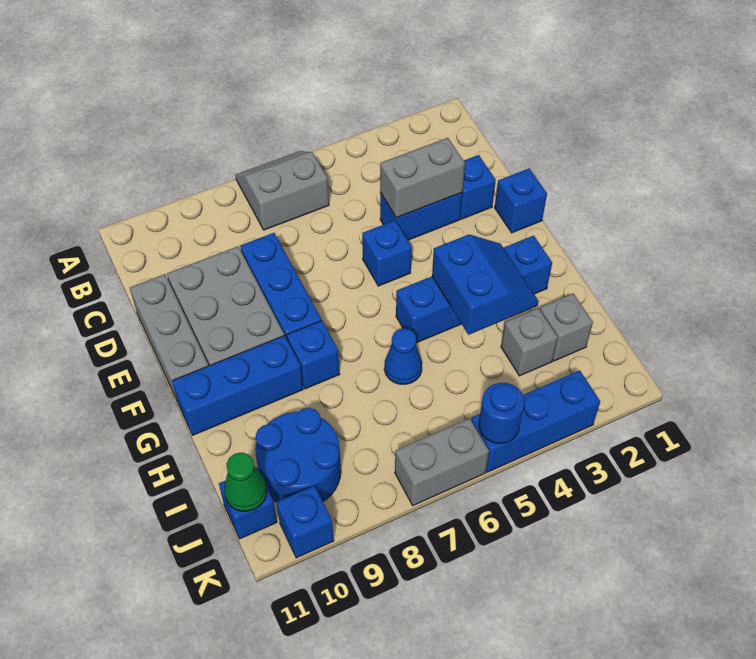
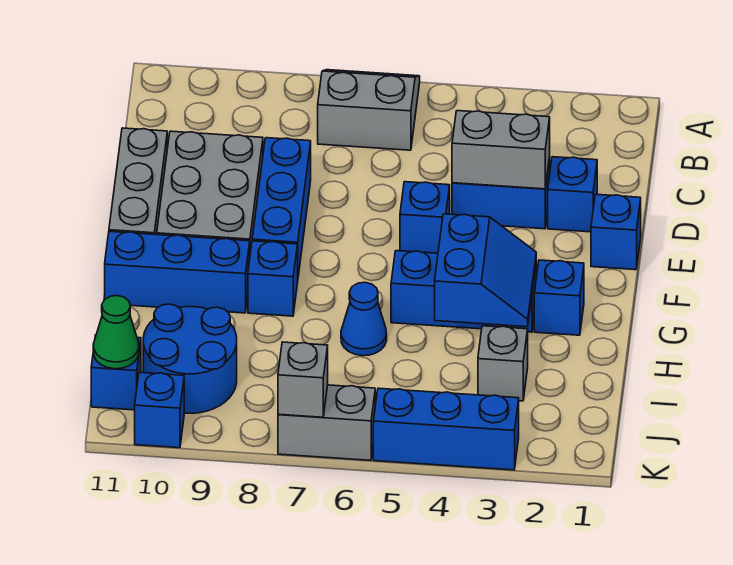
grey 1x1 brick [540,294,593,361] -> grey 1x1 brick moved to [278,342,328,417]
blue 1x1 round brick [479,383,524,443] -> none

